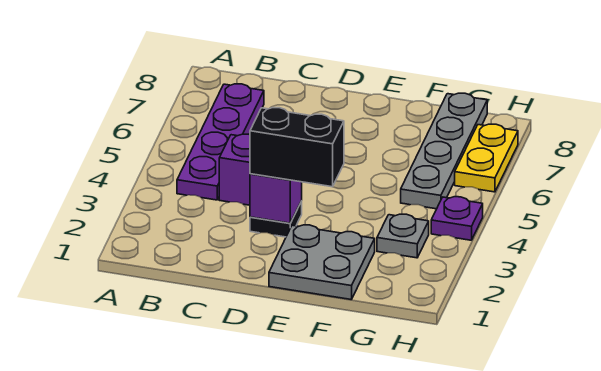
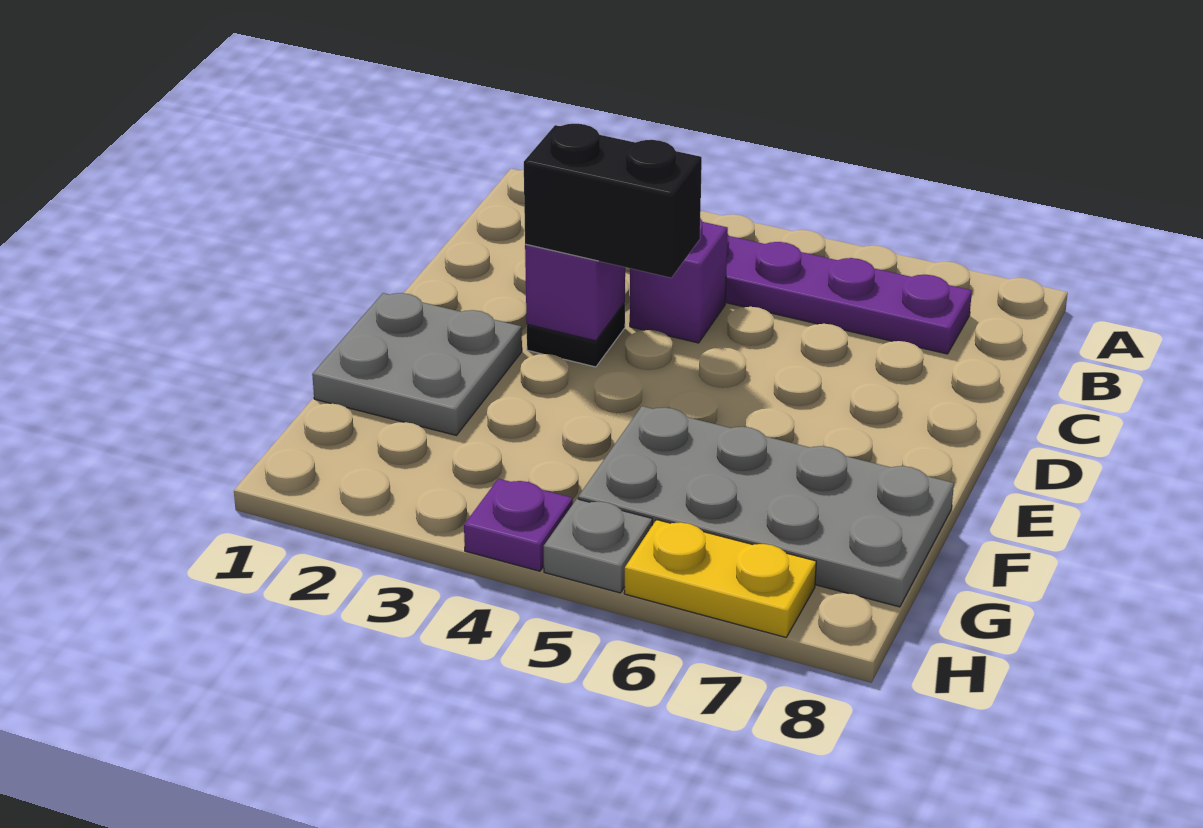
black 1x2 brick [250,108,344,187] -> black 1x2 brick turned to [524,124,702,278]
grey 1x1 plate [377,214,429,258] -> grey 1x1 plate moved to [544,499,652,593]
grey 1x4 plate [401,93,487,209] -> grey 2x4 plate [578,406,954,607]

